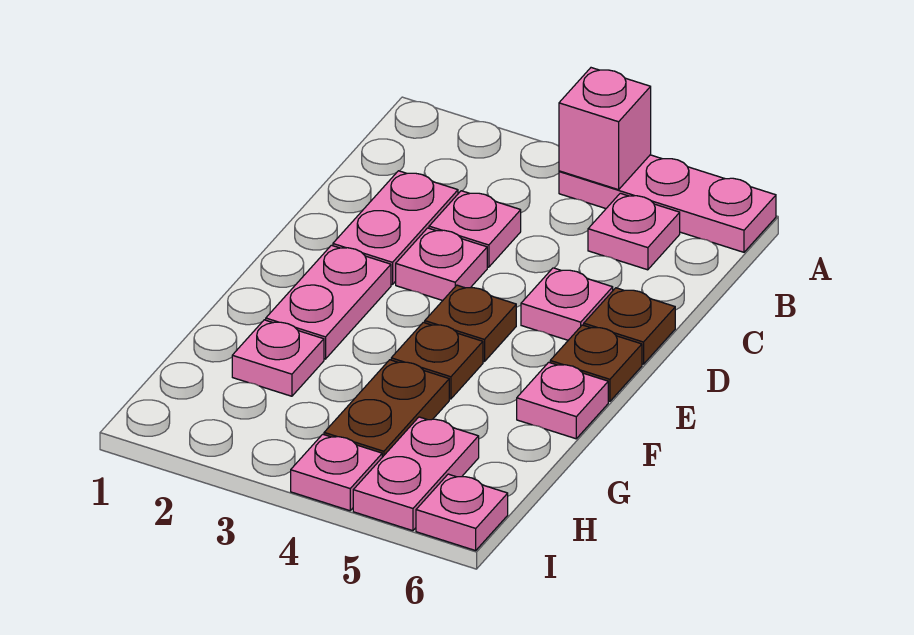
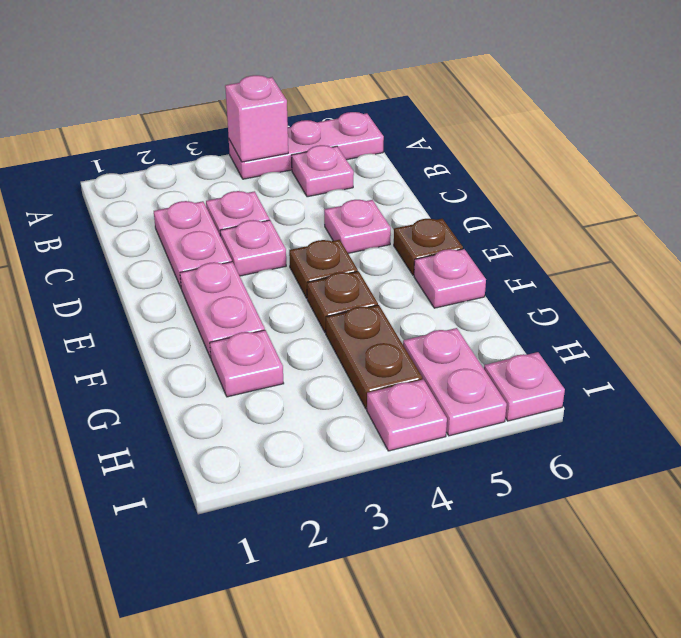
brown 1x1 plate [584,288,675,364] -> none

